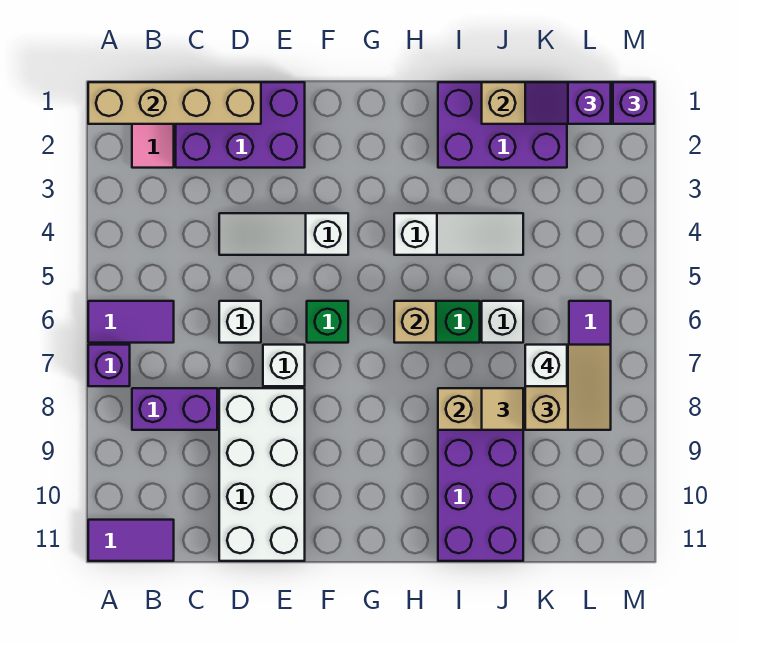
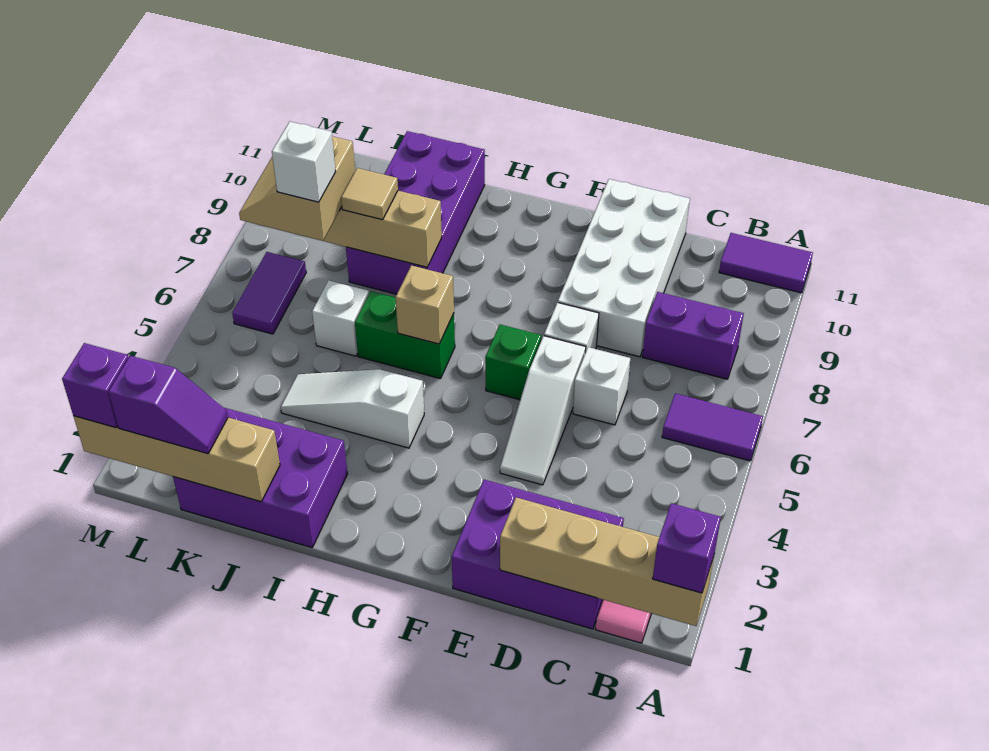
purple 1x1 brick [88,345,130,386] -> purple 1x1 brick moved to [653,503,721,593]
white 1x3 slope [219,213,348,255] -> white 1x3 slope turned to [500,336,586,485]

